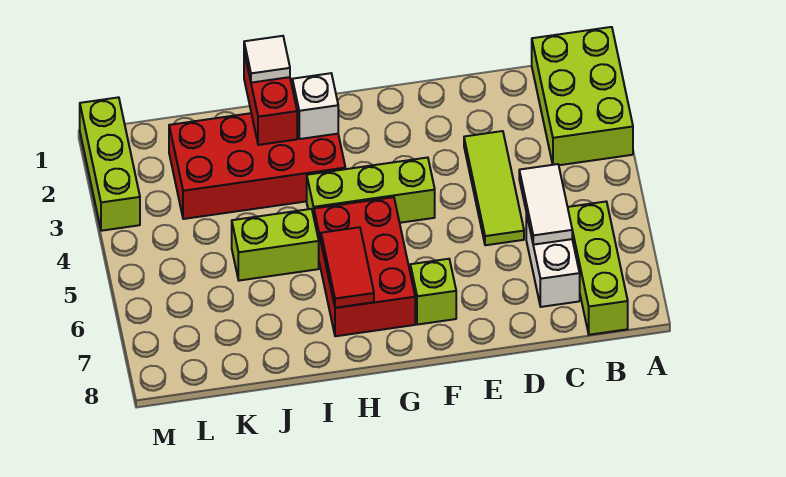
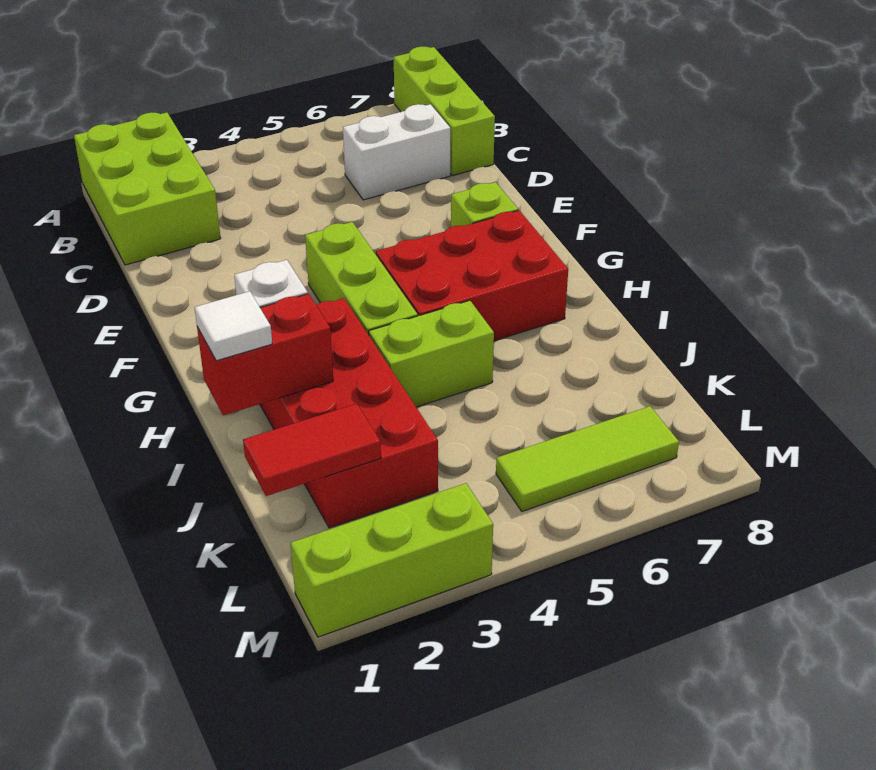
lime 2x3 brick [532,27,633,165] -> lime 2x3 brick turned to [74,112,221,265]
lime 1x3 brick [568,202,628,335] -> lime 1x3 brick turned to [394,47,495,176]
white 1x2 tile [519,164,572,245] -> none
lime 1x3 tile [464,131,524,245] -> lime 1x3 tile moved to [496,406,679,511]
red 1x2 tile [321,227,374,308] -> red 1x2 tile moved to [243,404,381,496]
lime 1x2 brick [232,209,319,281] -> lime 1x2 brick turned to [369,300,494,407]

